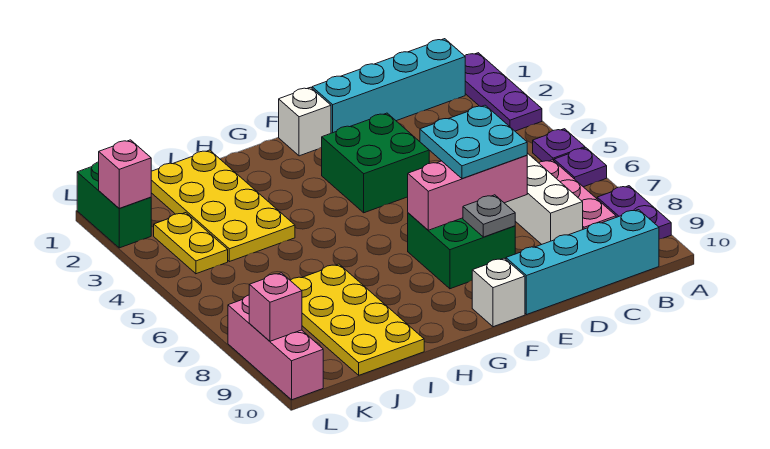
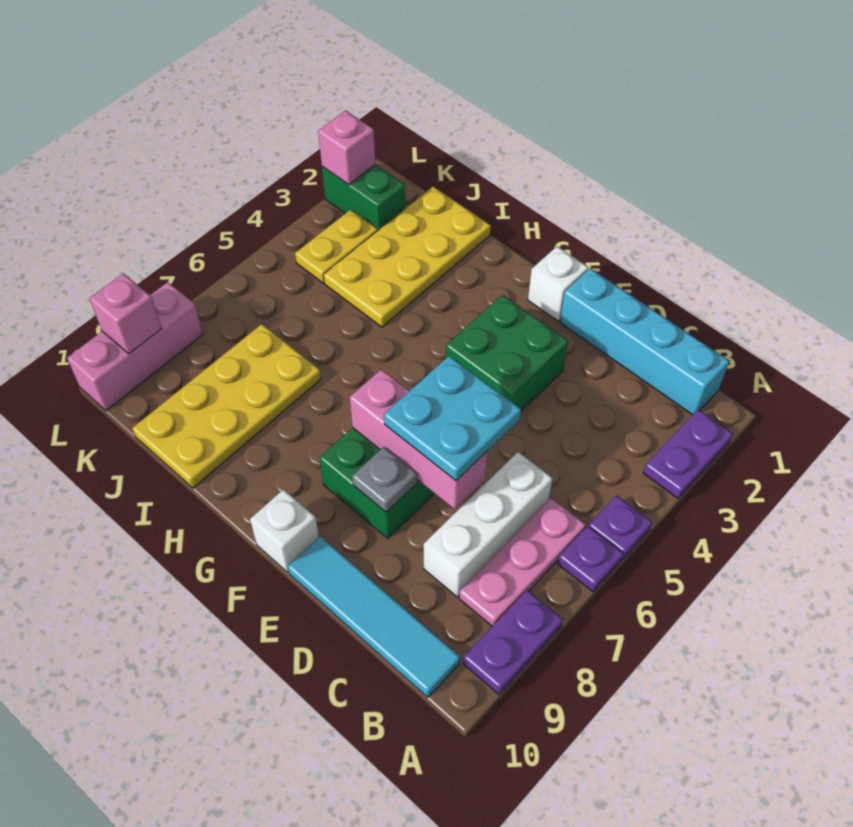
purple 1x3 plate [465,53,542,131] -> purple 1x2 plate [643,409,733,498]
cyan 1x4 brick [506,210,659,315] -> cyan 1x4 tile [288,536,460,697]
green 1x2 brick [77,162,151,248] -> green 1x2 brick turned to [322,165,405,230]

